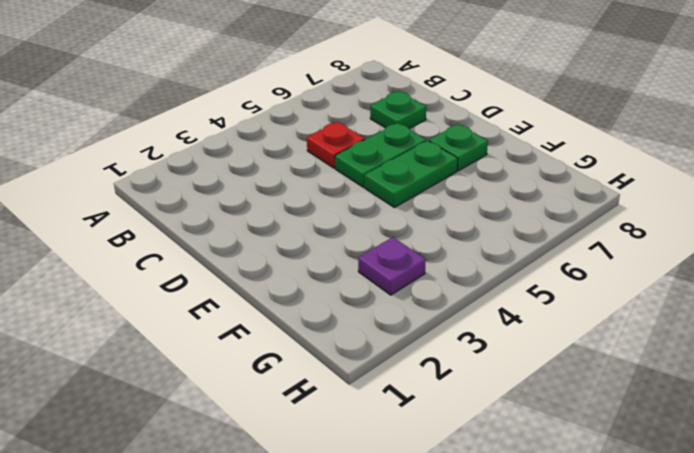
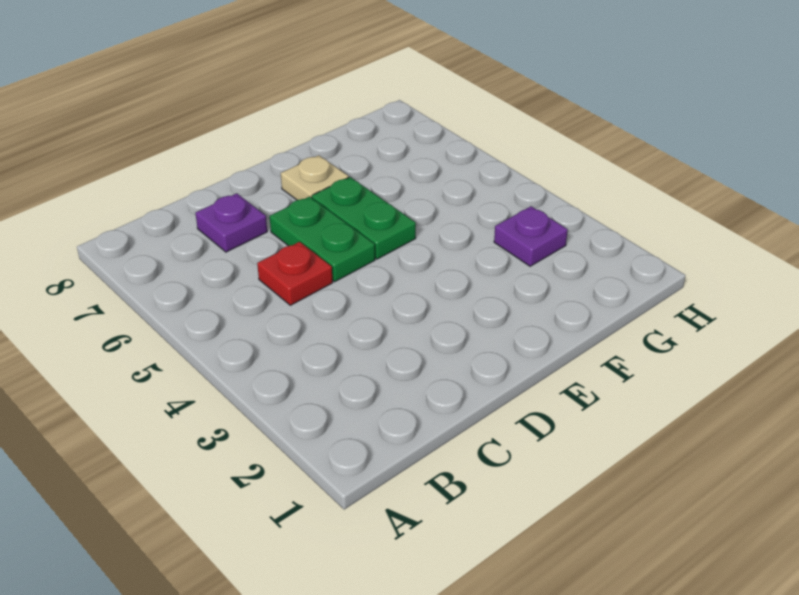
green 1x1 plate [370,91,426,129] -> purple 1x1 plate [195,193,267,252]
green 1x1 plate [429,124,488,171] -> tan 1x1 plate [281,155,349,200]

